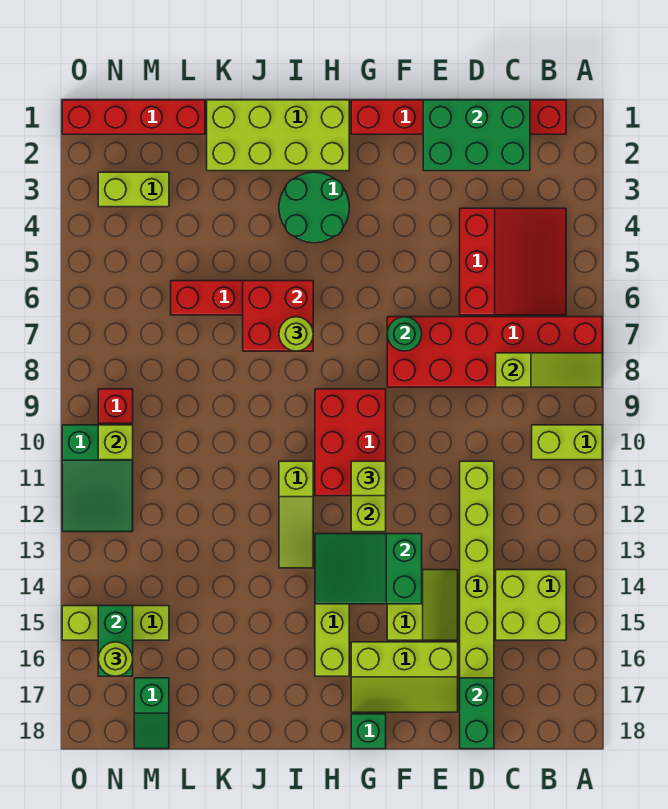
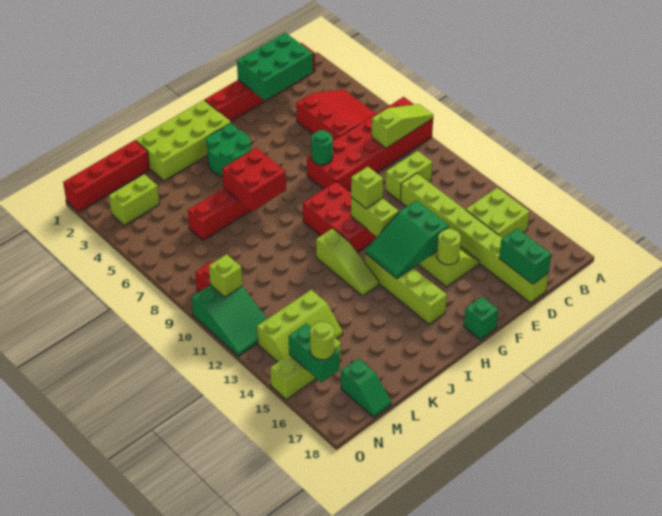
lime 1x2 brick [532,425,602,460] -> lime 1x2 brick moved to [385,151,432,201]
lime 2x3 slope [351,642,458,712] -> lime 2x3 slope moved to [257,290,343,362]
lime 1x1 round brick [279,317,313,351] -> lime 1x1 round brick moved to [437,229,461,265]

